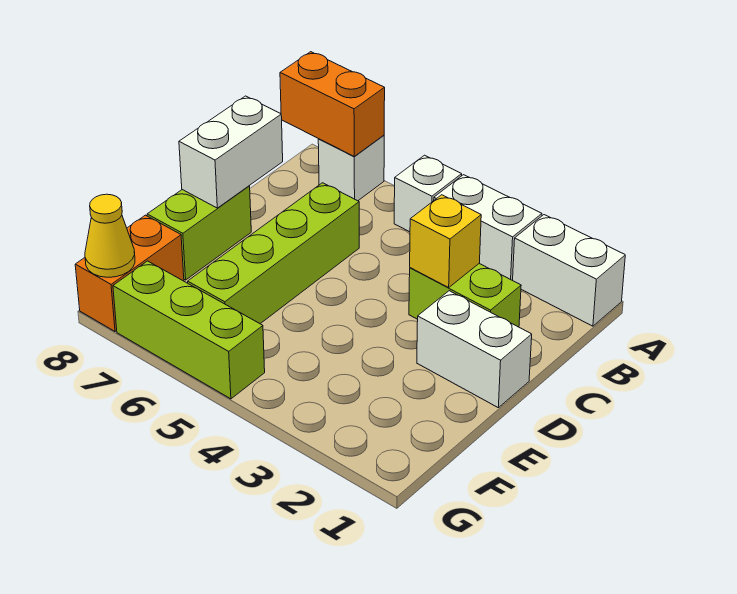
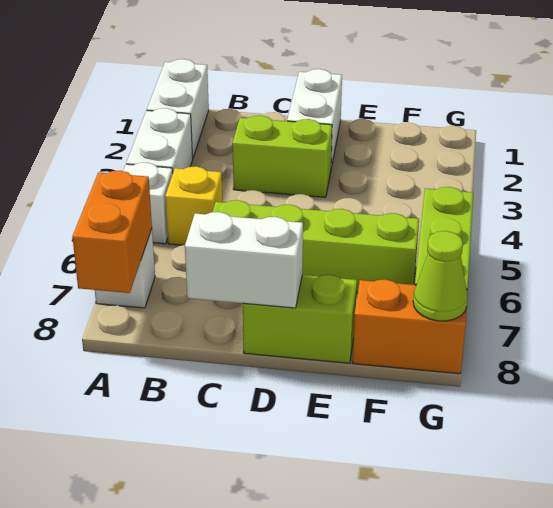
lime 1x2 brick [409,264,521,327] -> lime 1x2 brick turned to [232,115,332,197]
yellow 1x1 brick [410,195,481,288] -> yellow 1x1 brick moved to [165,166,222,245]
yellow 1x1 cone [85,194,135,277] -> lime 1x1 cone [413,231,468,321]

